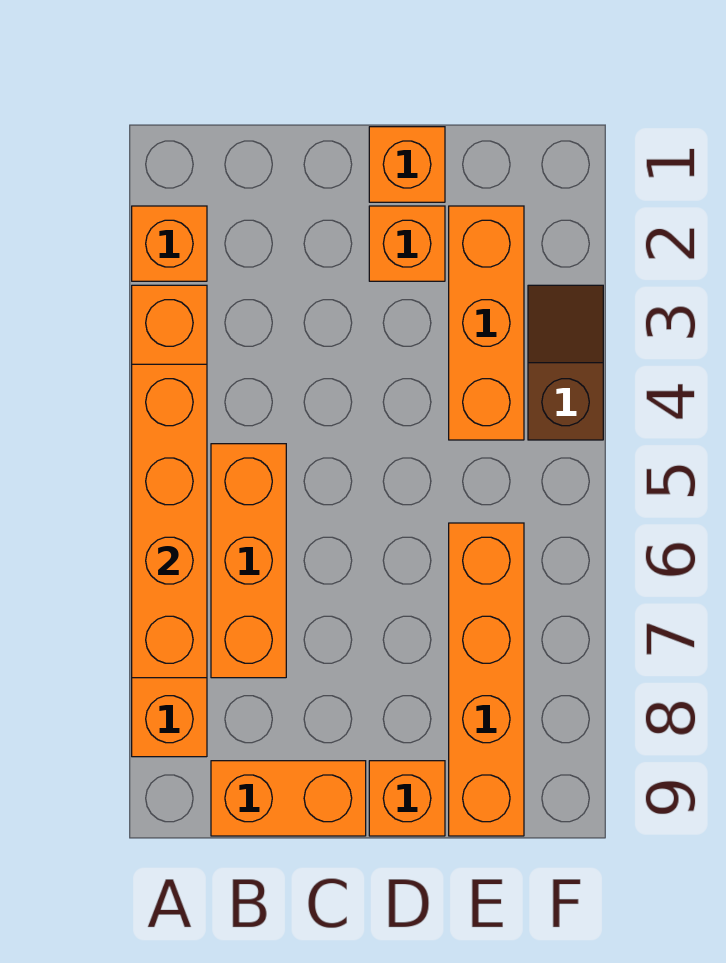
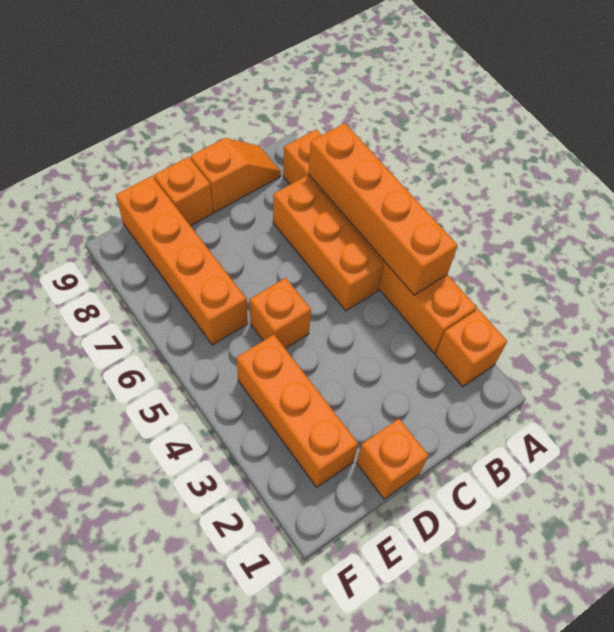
orange 1x2 brick [211,761,366,836] -> orange 1x2 slope [190,138,281,212]
orange 1x1 brick [369,206,445,281] -> orange 1x1 brick moved to [250,278,311,349]
brown 1x2 slope [528,285,603,440] -> none

